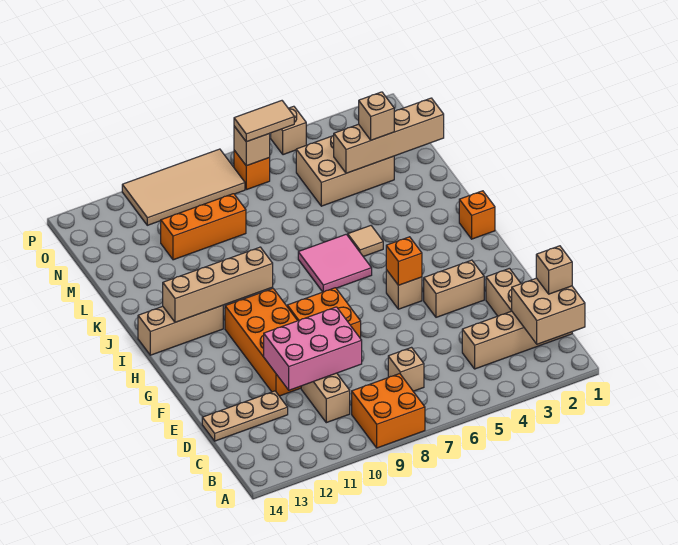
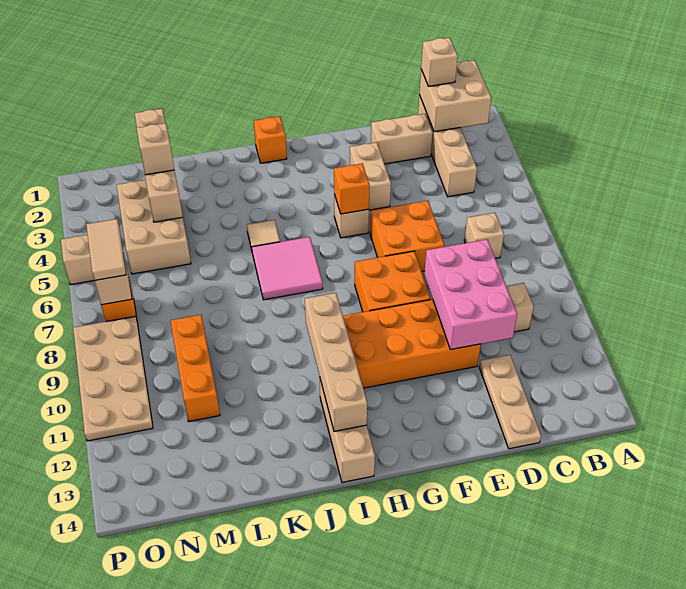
orange 2x2 brick [352,374,425,448] -> orange 2x2 brick moved to [370,201,444,271]
tan 2x4 tile [122,149,245,225] -> tan 2x4 plate [73,316,153,441]

